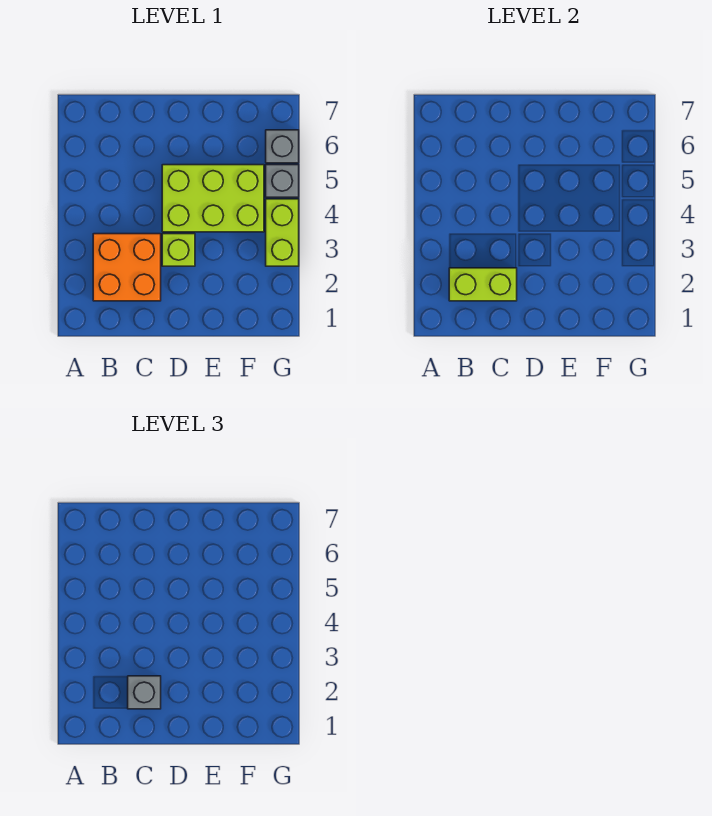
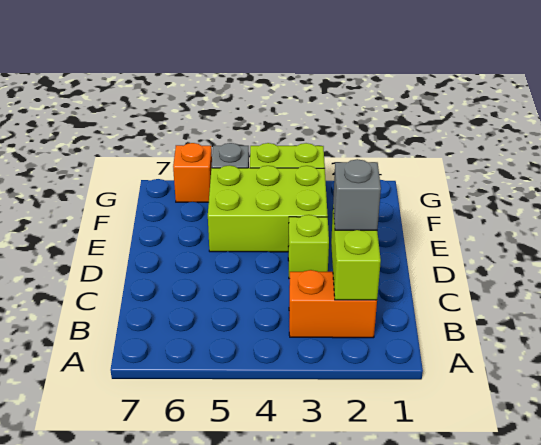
orange 2x2 brick [93,234,161,301] -> orange 1x2 brick [289,270,377,338]
lime 2x3 brick [162,165,264,232] -> lime 2x3 brick turned to [208,165,328,252]
grey 1x1 brick [266,130,299,163] -> orange 1x1 brick [173,143,212,202]

